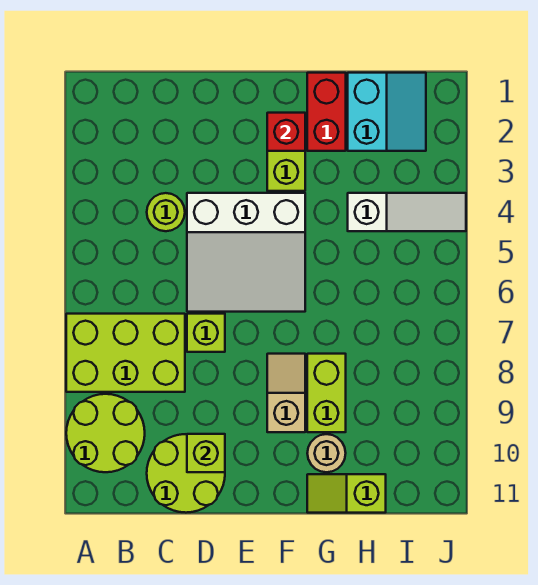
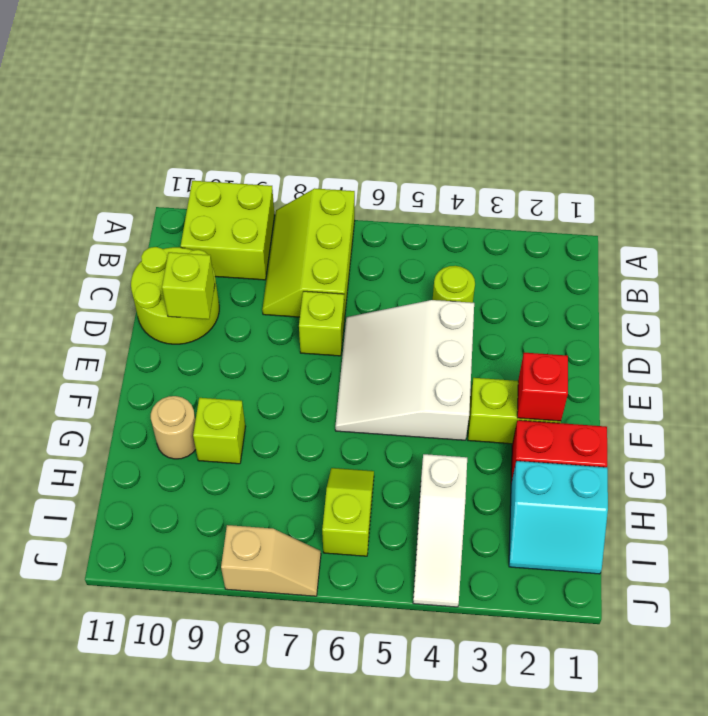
lime 2x3 brick [66,314,185,392] -> lime 2x3 slope [262,188,355,320]
lime 2x2 round brick [66,394,145,472] -> lime 2x2 brick [181,181,274,280]
tan 1x2 slope [267,354,305,432] -> tan 1x2 slope moved to [221,525,321,596]
lime 1x2 brick [307,354,346,432] -> lime 1x1 brick [193,398,245,464]
lime 1x2 slope [307,474,386,513] -> lime 1x2 slope moved to [322,468,374,556]

